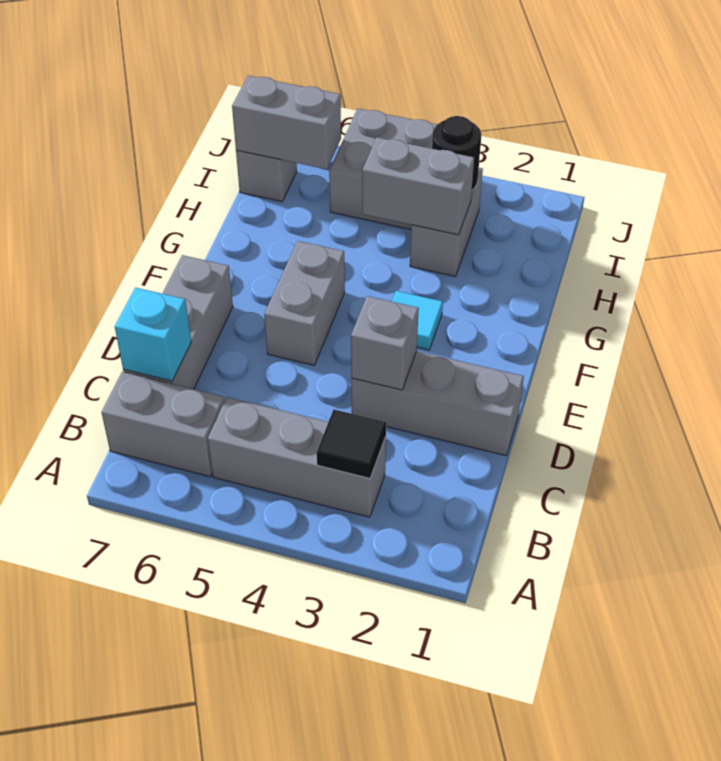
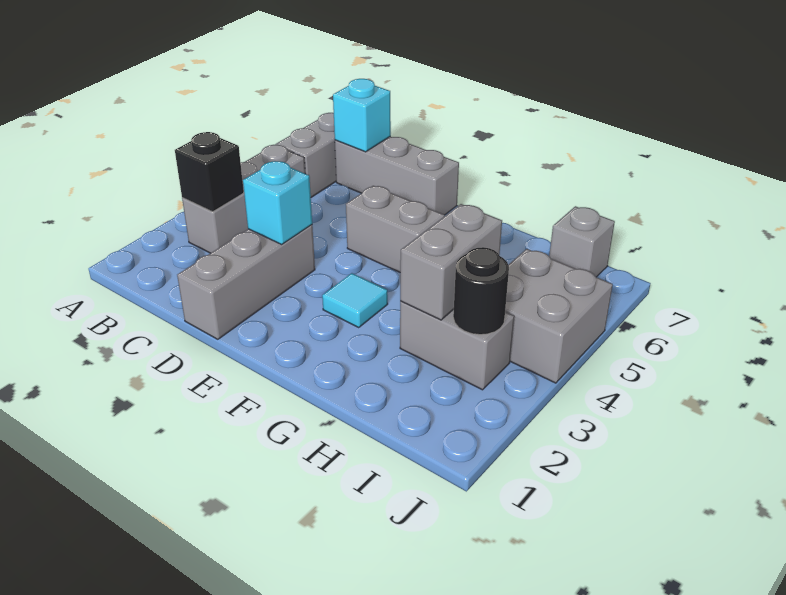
black 1x1 tile [317,410,386,478] -> black 1x1 brick [175,132,244,212]
grey 1x1 brick [351,296,419,390] -> cyan 1x1 brick [243,161,312,244]
grey 1x2 brick [232,75,341,169] -> none

